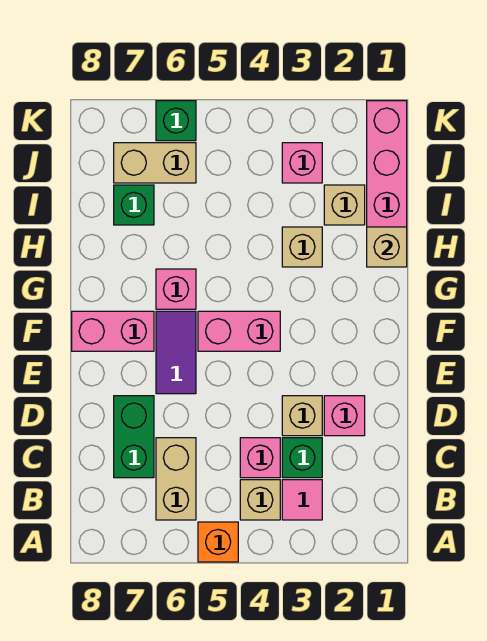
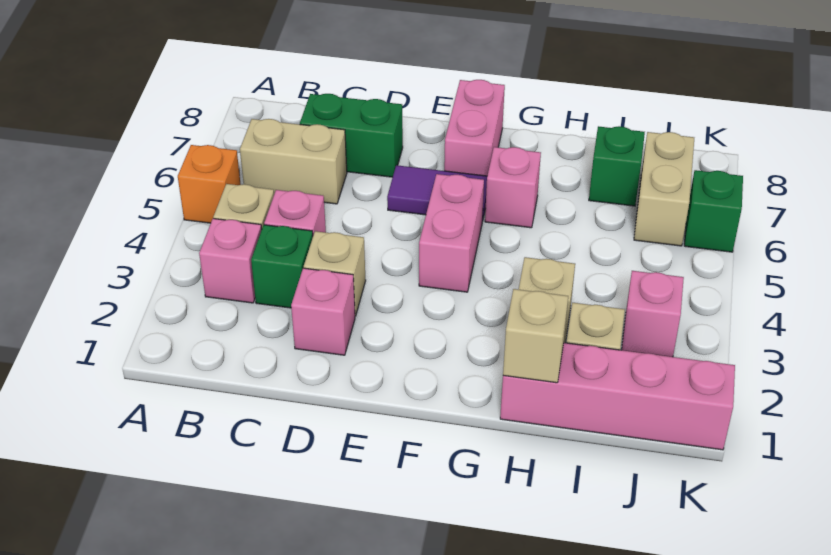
pink 1x1 tile [282,480,322,520] -> pink 1x1 brick [199,219,262,303]

